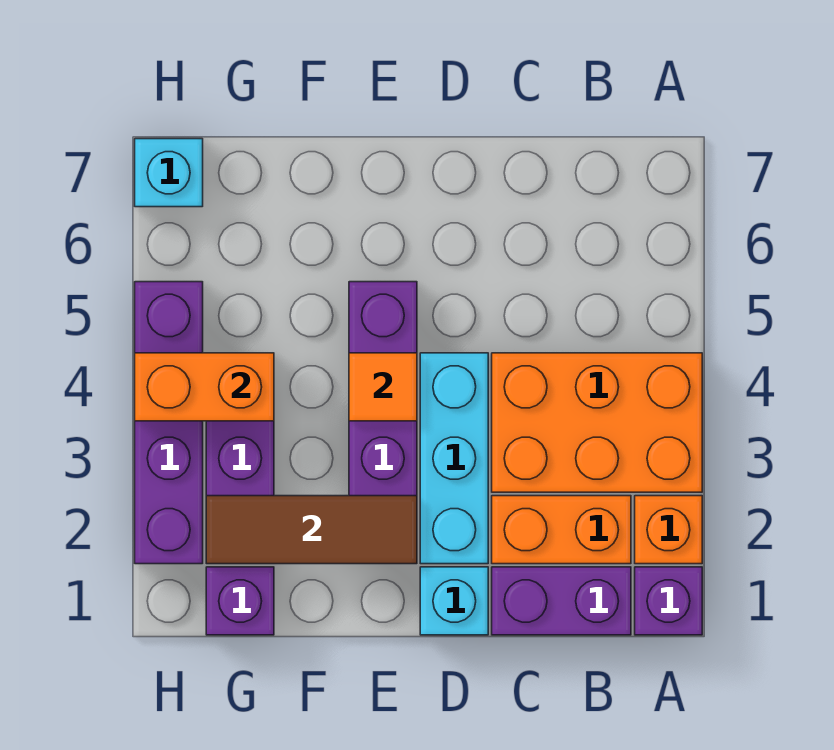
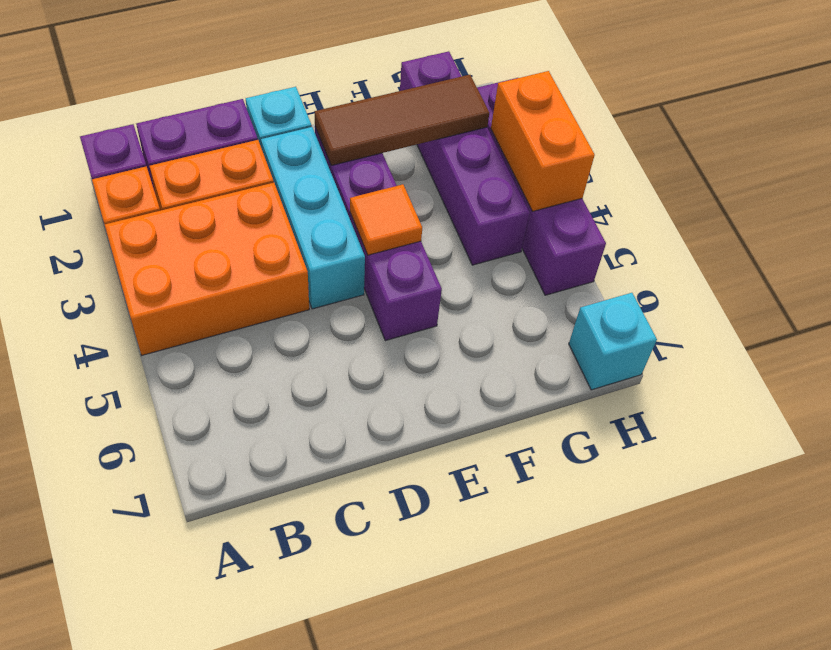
orange 1x2 brick [135,353,274,421] -> orange 1x2 brick turned to [491,71,595,211]

